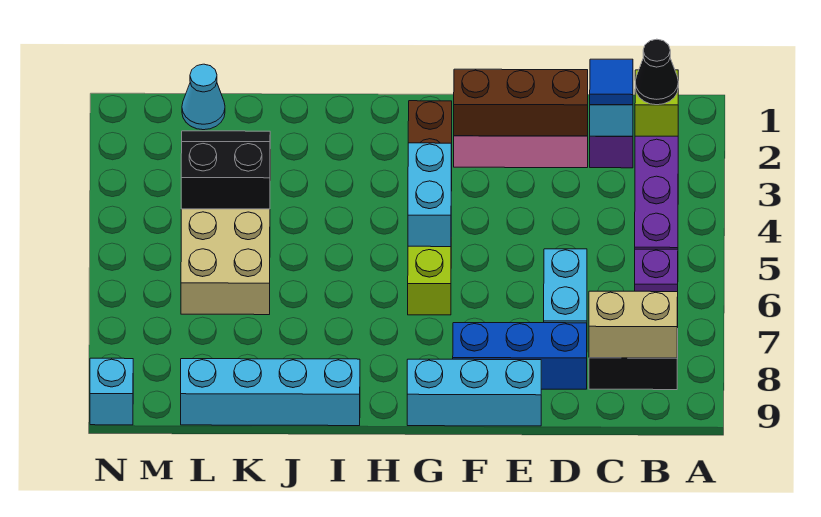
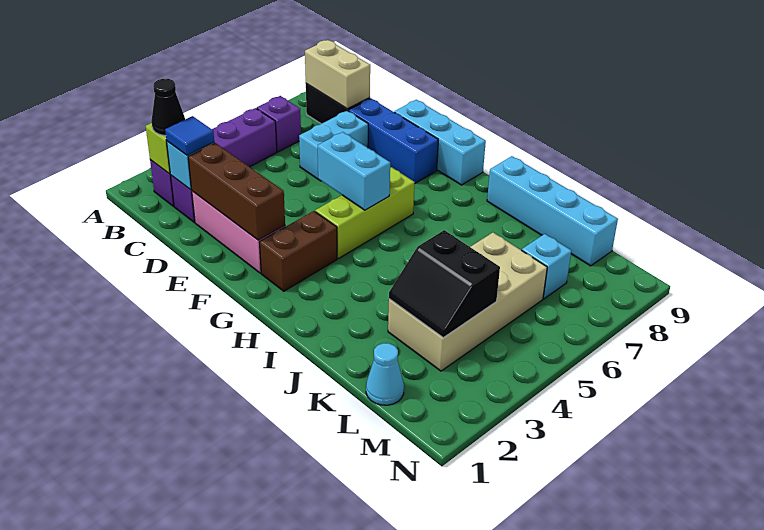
cyan 1x2 brick [408,143,451,247] -> cyan 1x2 brick turned to [318,132,390,210]
cyan 1x1 brick [90,358,133,425] -> cyan 1x1 brick moved to [522,234,571,299]

